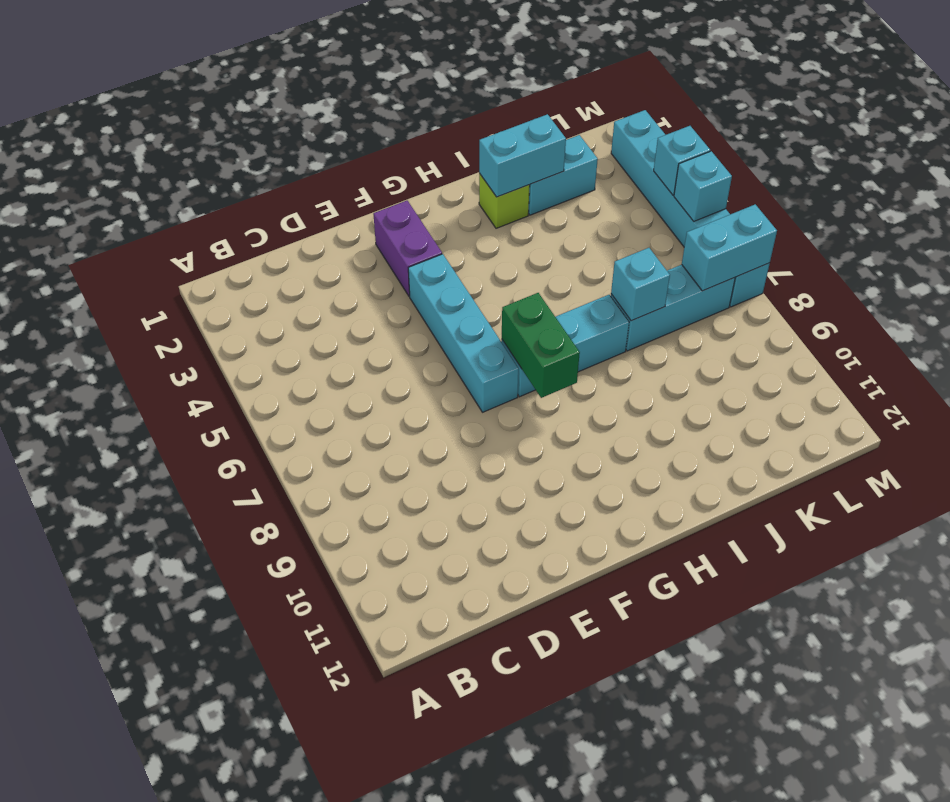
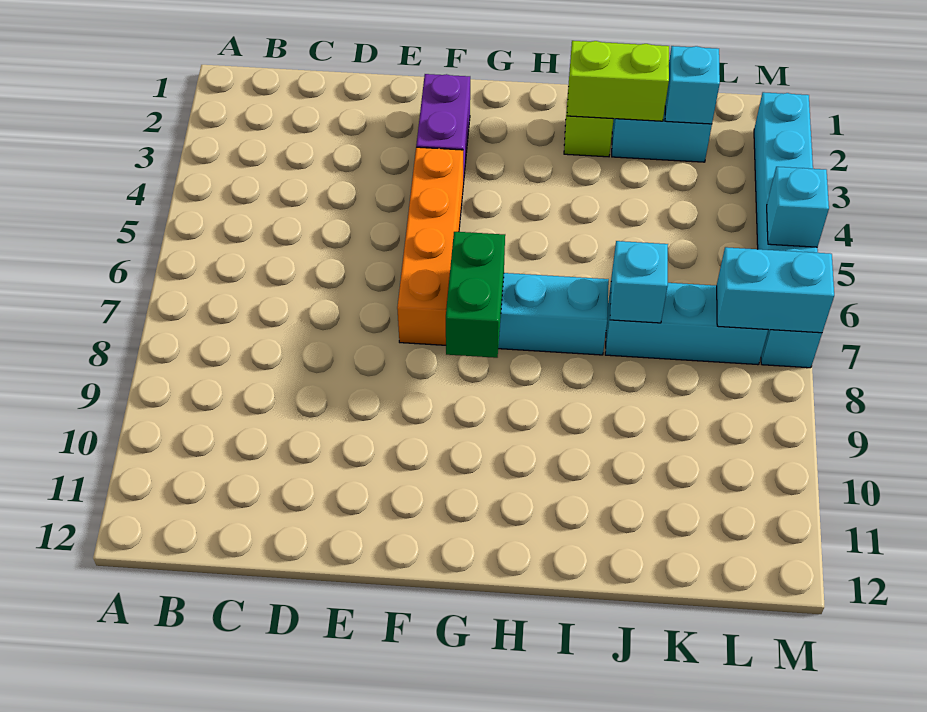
cyan 1x4 brick [408,254,519,412] -> orange 1x4 brick [397,147,463,345]
cyan 1x2 brick [479,114,566,197] -> lime 1x2 brick [567,41,669,121]
cyan 1x1 brick [654,126,710,195] -> cyan 1x1 brick moved to [665,46,720,124]

